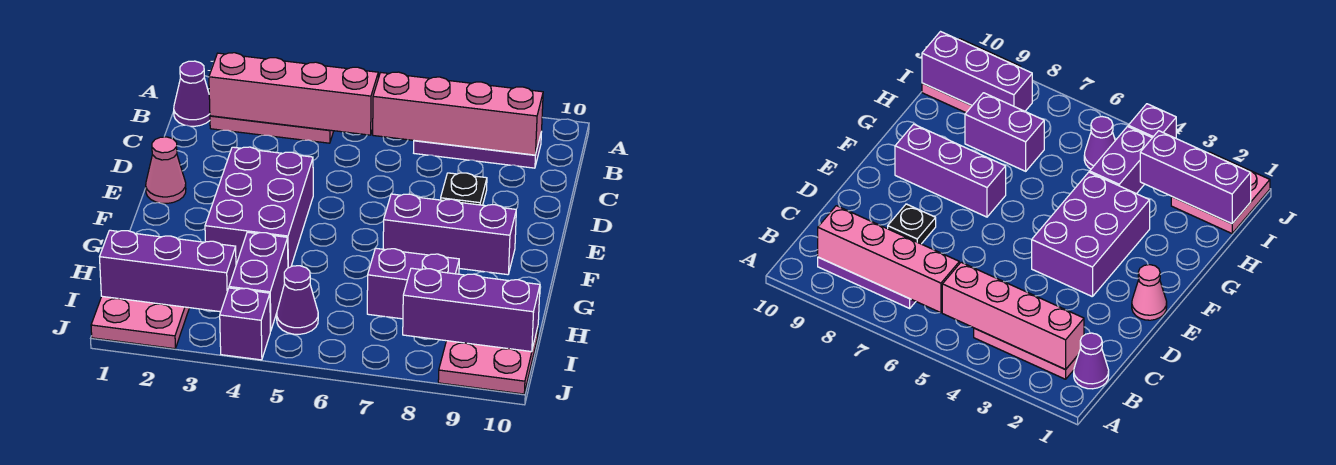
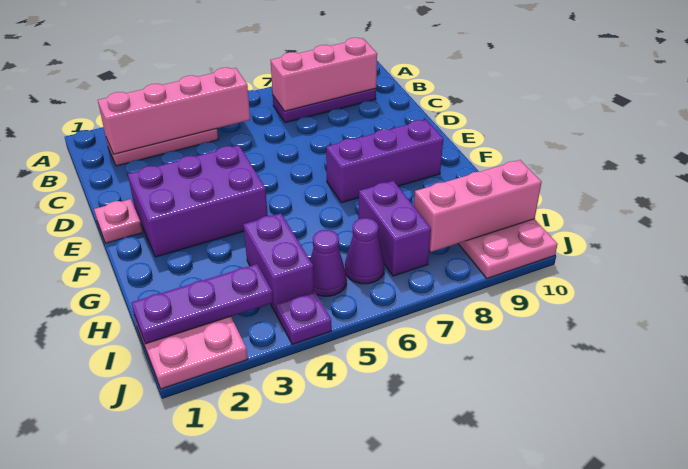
purple 1x1 cone [174,61,210,126] -> purple 1x1 cone moved to [345,218,384,284]
pink 1x4 brick [373,72,543,155] -> pink 1x3 brick [271,38,377,111]
black 1x1 plate [441,173,487,205] -> none
pink 1x1 cone [146,137,186,203] -> pink 1x1 plate [94,199,143,243]
purple 2x3 brick [205,147,313,268] -> purple 2x3 brick turned to [128,145,268,257]
purple 1x2 brick [367,248,459,319] -> purple 1x2 brick turned to [358,181,431,276]
purple 1x3 brick [100,230,236,312] -> purple 1x3 plate [132,264,273,344]
purple 1x3 brick [403,268,540,352] -> pink 1x3 brick [414,160,542,252]
purple 1x1 brick [220,288,270,360] -> purple 1x1 plate [276,292,332,344]

